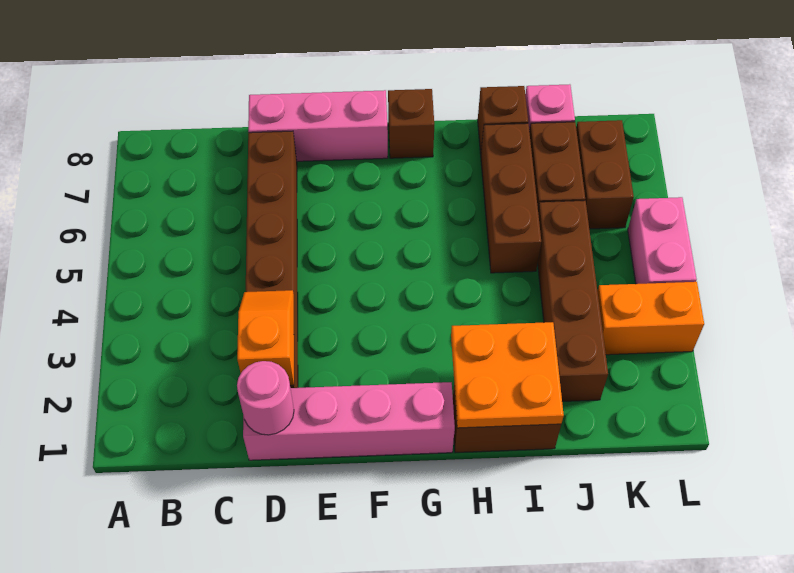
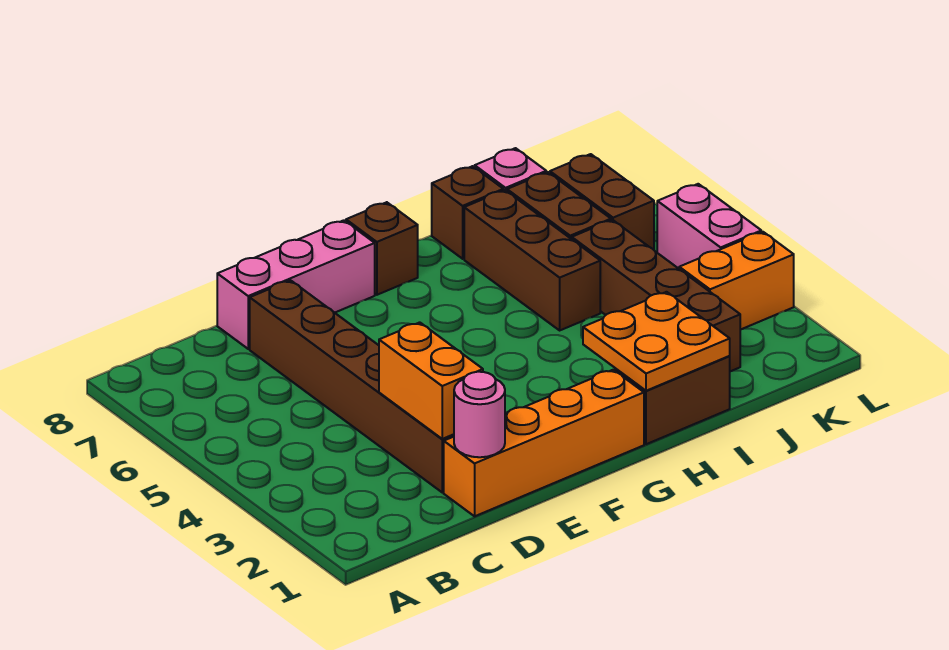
pink 1x4 brick [243,382,455,460] -> orange 1x4 brick [444,370,644,516]
orange 1x2 slope [237,290,294,386] -> orange 1x2 brick [379,322,483,439]

